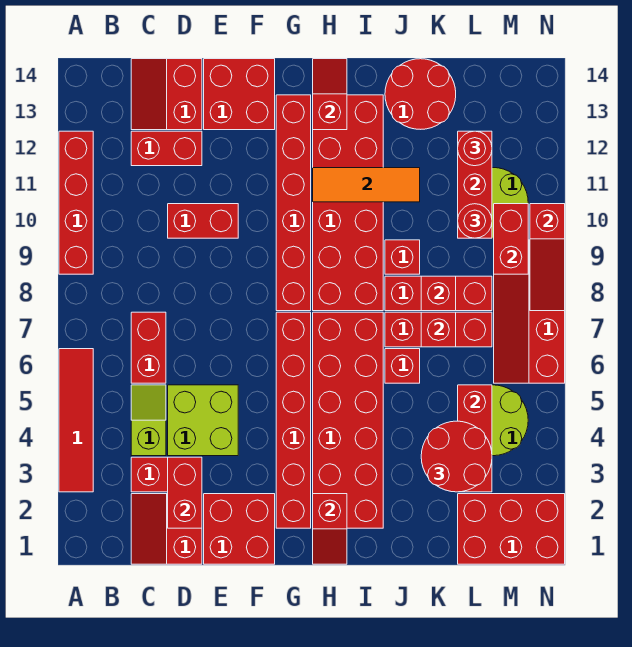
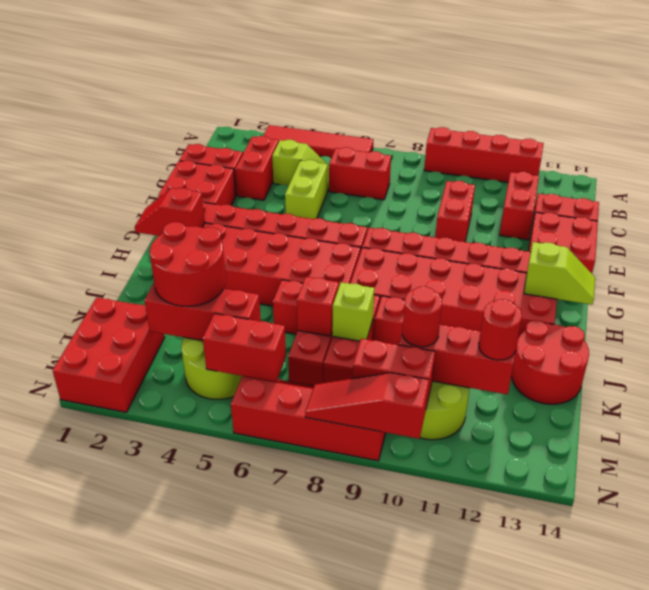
red 1x2 brick [168,457,202,528] -> red 1x2 brick moved to [203,314,286,382]
lime 2x2 brick [168,385,238,456] -> lime 1x2 brick [285,160,328,219]
orange 1x3 tile [313,168,420,202] -> none
red 1x2 slope [313,59,347,130] -> lime 1x2 slope [524,242,595,305]
red 1x1 brick [421,276,456,311] -> lime 1x1 brick [332,282,374,341]

